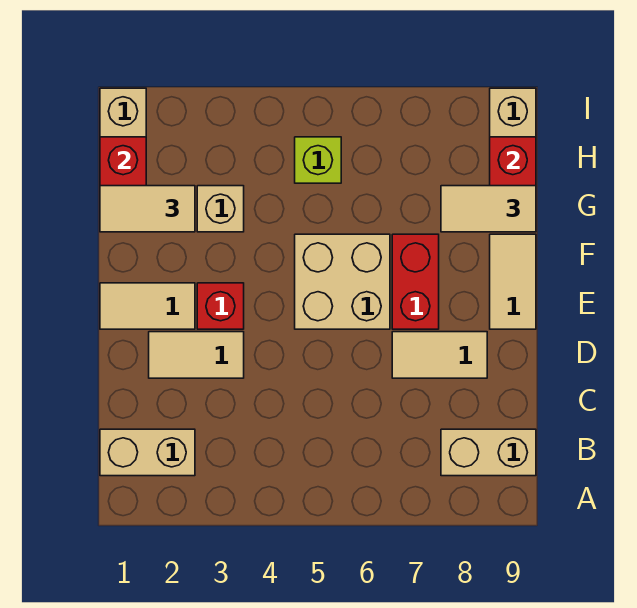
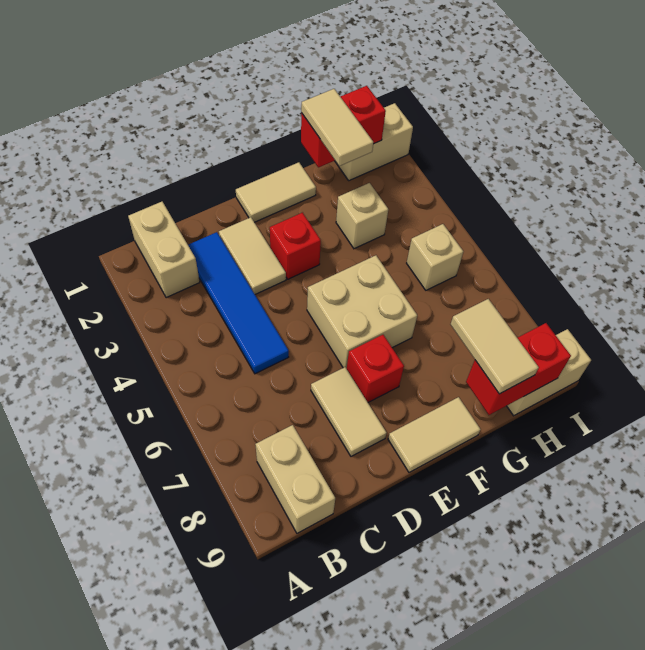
none -> blue 1x4 tile [188,232,289,374]
tan 1x2 tile [100,283,195,329] -> tan 1x2 tile turned to [236,162,316,222]
red 1x2 brick [392,234,439,329] -> red 1x1 brick [347,335,404,402]
lime 1x1 brick [295,137,341,183] -> tan 1x1 brick [407,224,463,290]

